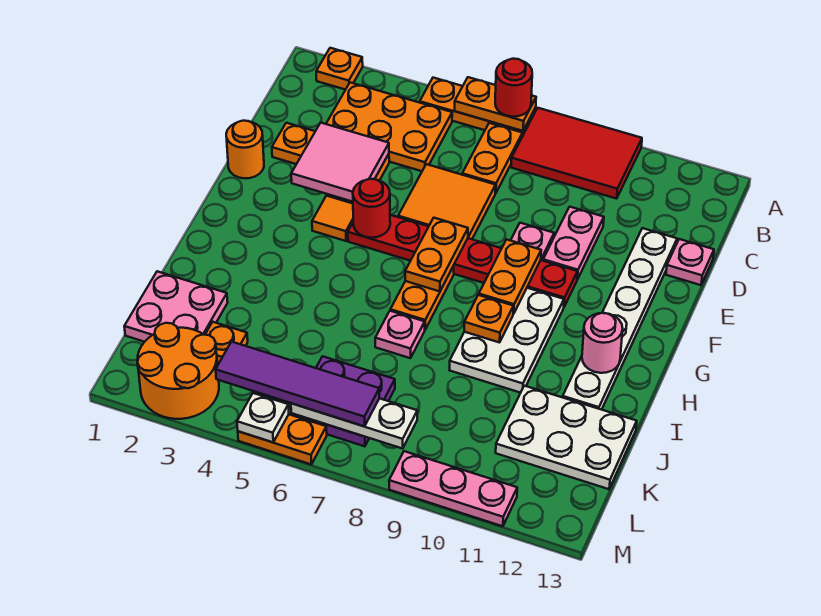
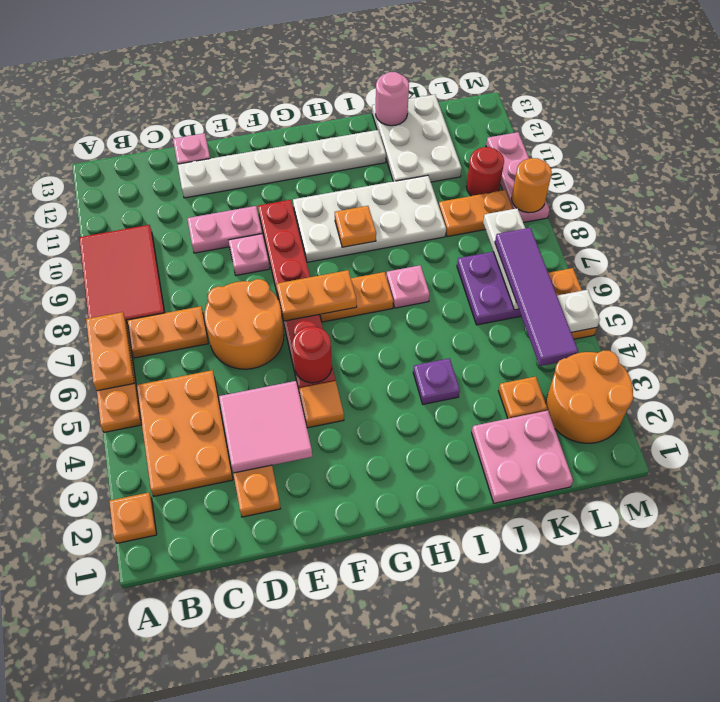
red 1x1 round brick [495,59,532,117] -> red 1x1 round brick moved to [466,147,504,196]
orange 2x2 tile [398,164,496,239] -> orange 2x2 round brick [204,279,284,369]
orange 1x1 round brick [226,121,264,178] -> orange 1x1 round brick moved to [511,158,552,213]
orange 1x2 plate [479,240,541,314] -> orange 1x2 plate moved to [439,190,513,237]
white 2x3 plate [450,288,564,393] -> white 2x4 plate [293,175,446,262]
pink 1x1 round brick [582,313,623,373] -> pink 1x1 round brick moved to [376,72,409,126]
none -> purple 1x1 plate [413,358,460,404]

